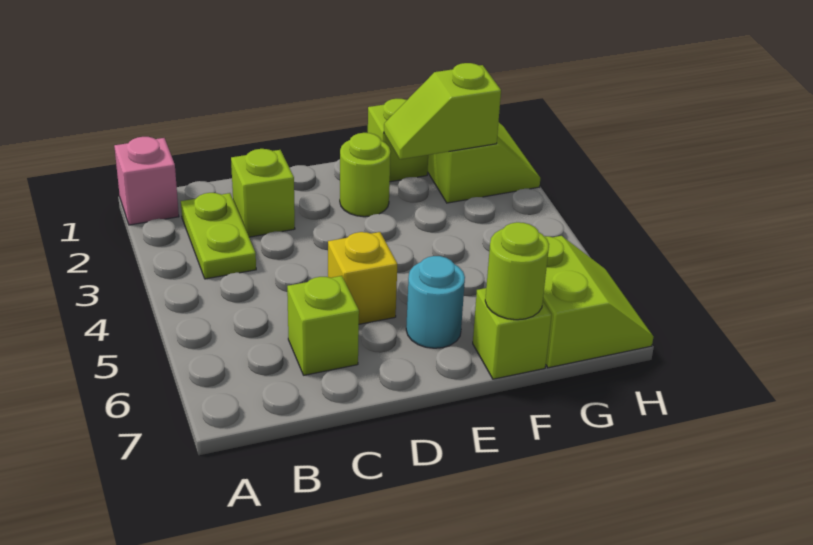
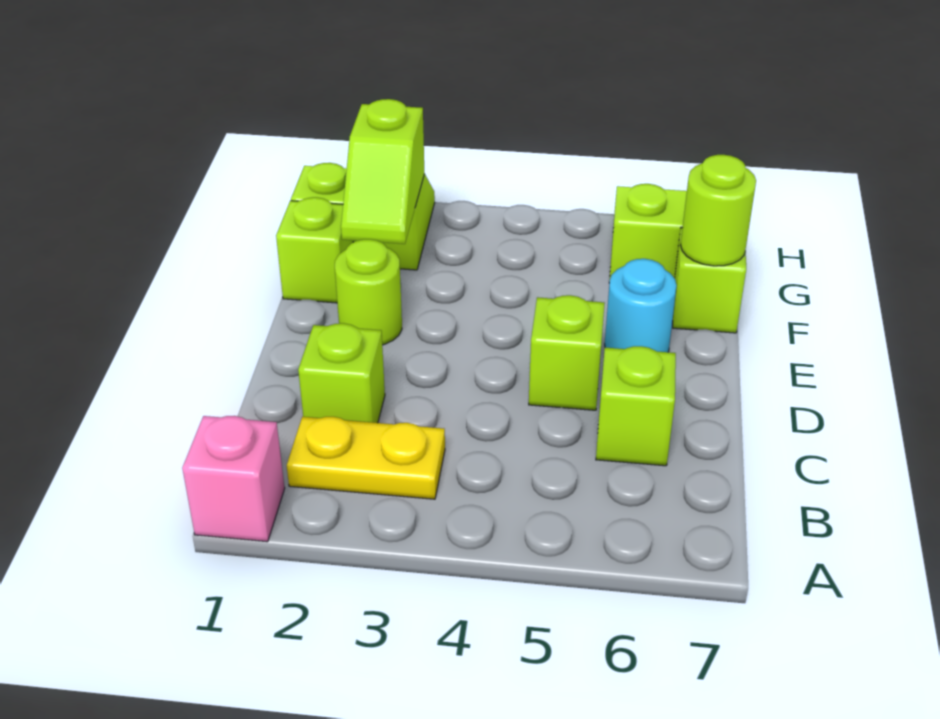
lime 1x2 plate [181,193,256,279] -> yellow 1x2 plate [287,417,445,499]
yellow 1x1 brick [328,232,397,324] -> lime 1x1 brick [529,295,605,410]

